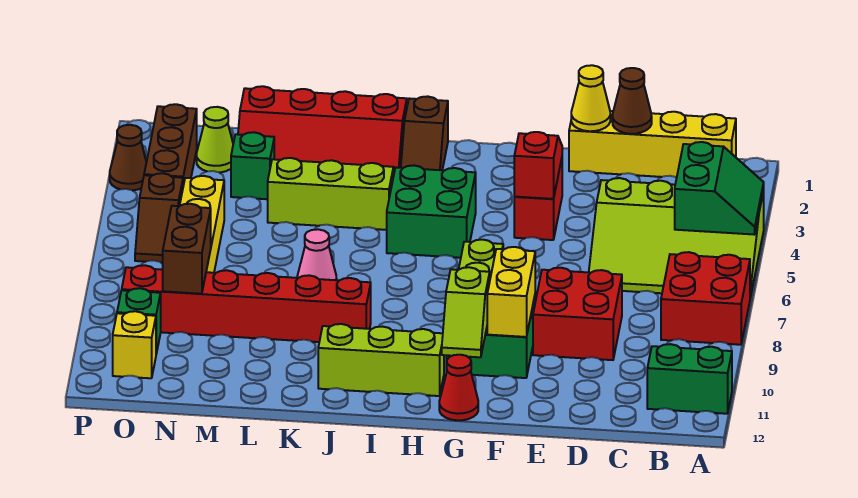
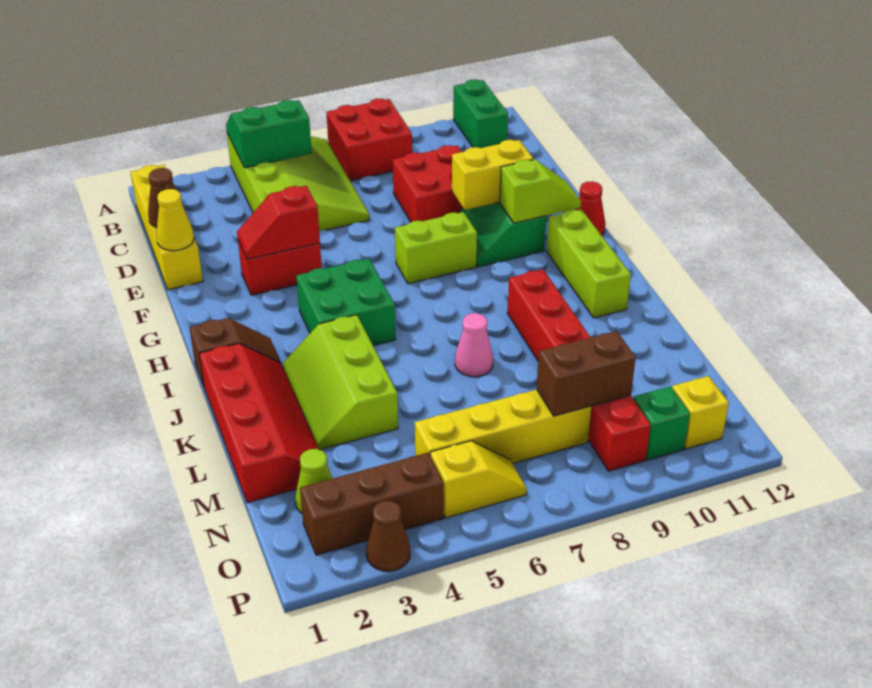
green 1x1 brick [231,132,274,199] -> none
brown 1x2 slope [135,173,183,263] -> yellow 1x2 slope [430,441,527,518]

